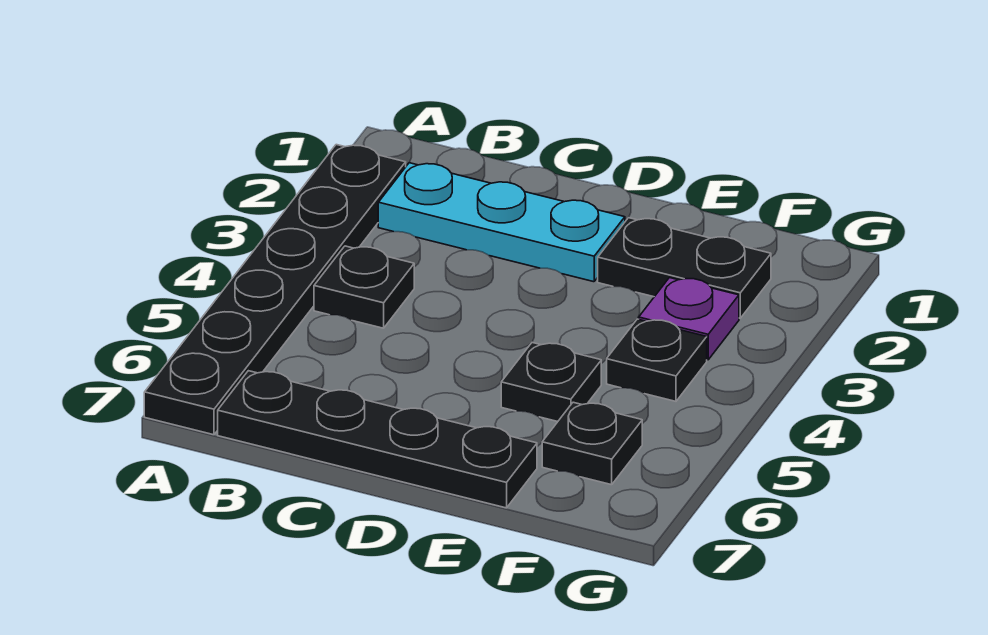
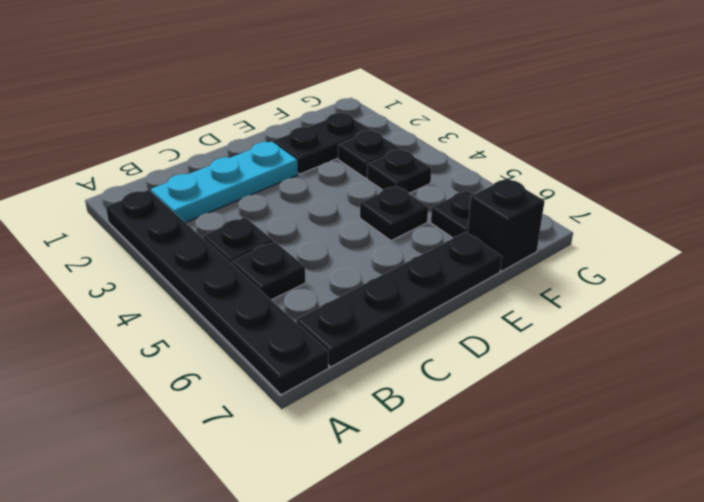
none -> black 1x1 plate [232,242,306,300]
purple 1x1 plate [639,278,739,360] -> black 1x1 plate [338,131,400,178]
none -> black 1x1 brick [467,178,545,271]

